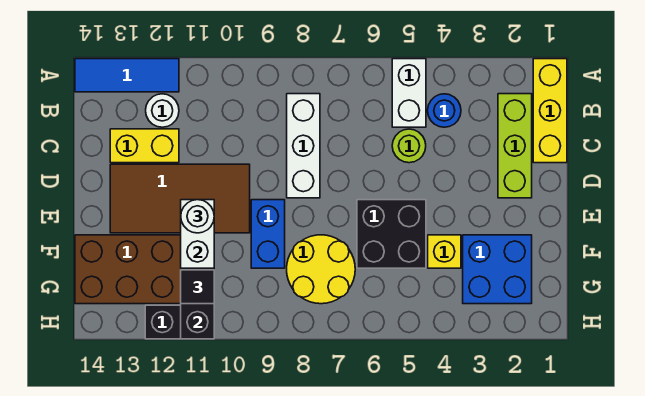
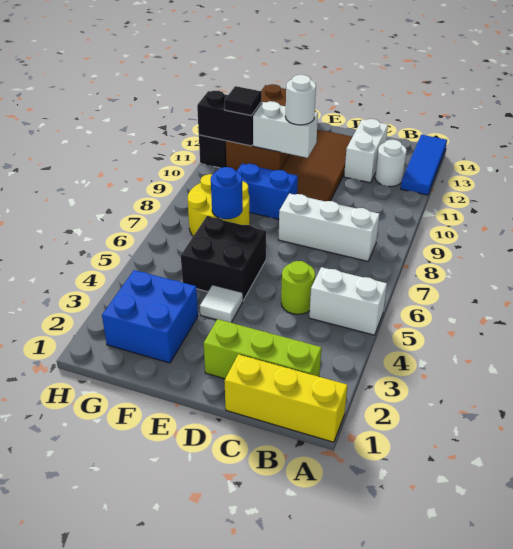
blue 1x1 round brick [428,94,461,127] -> blue 1x1 round brick moved to [211,167,243,219]
yellow 1x2 brick [110,129,179,163] -> white 1x2 brick [344,119,388,183]
none -> white 1x1 tile [200,285,243,322]
yellow 1x1 brick [428,235,461,268] -> none

